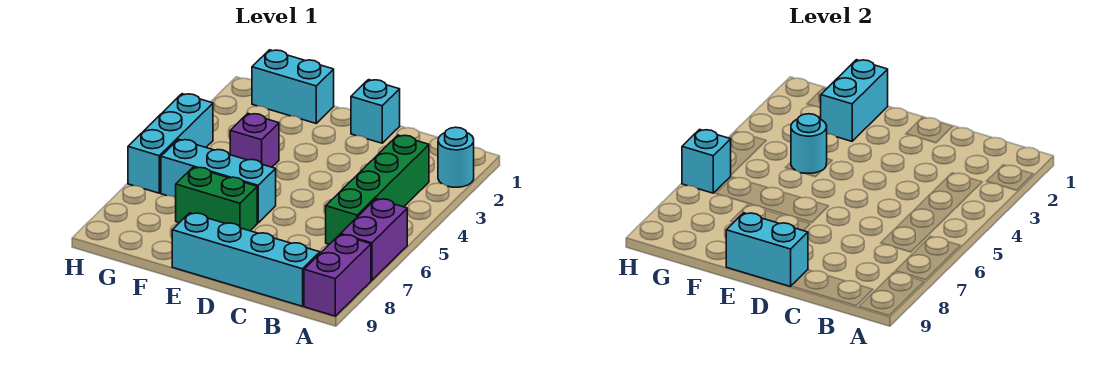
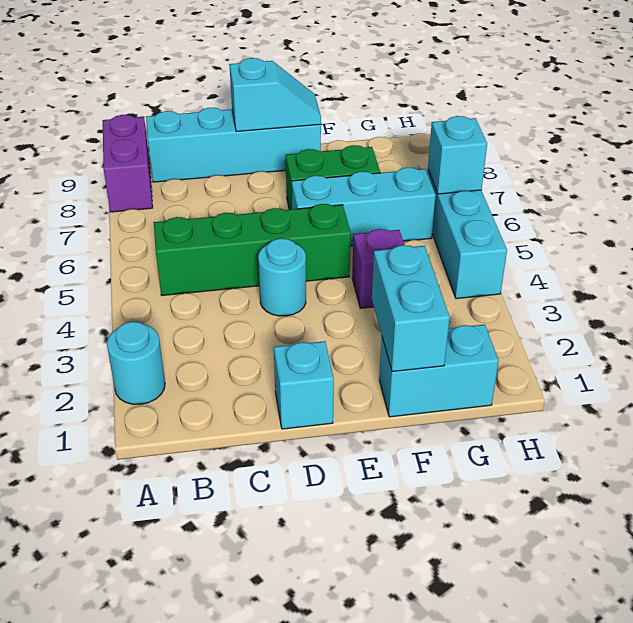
purple 1x2 brick [341,199,407,280] -> none
green 1x4 brick [326,135,429,244] -> green 1x4 brick turned to [154,204,351,296]
cyan 1x2 brick [726,213,808,287] -> cyan 1x2 slope [229,58,321,132]
cyan 1x1 round brick [791,114,827,173] -> cyan 1x1 round brick moved to [258,238,306,316]

